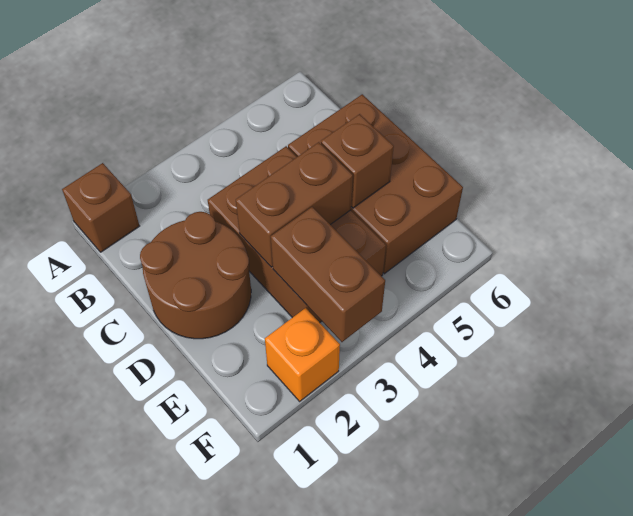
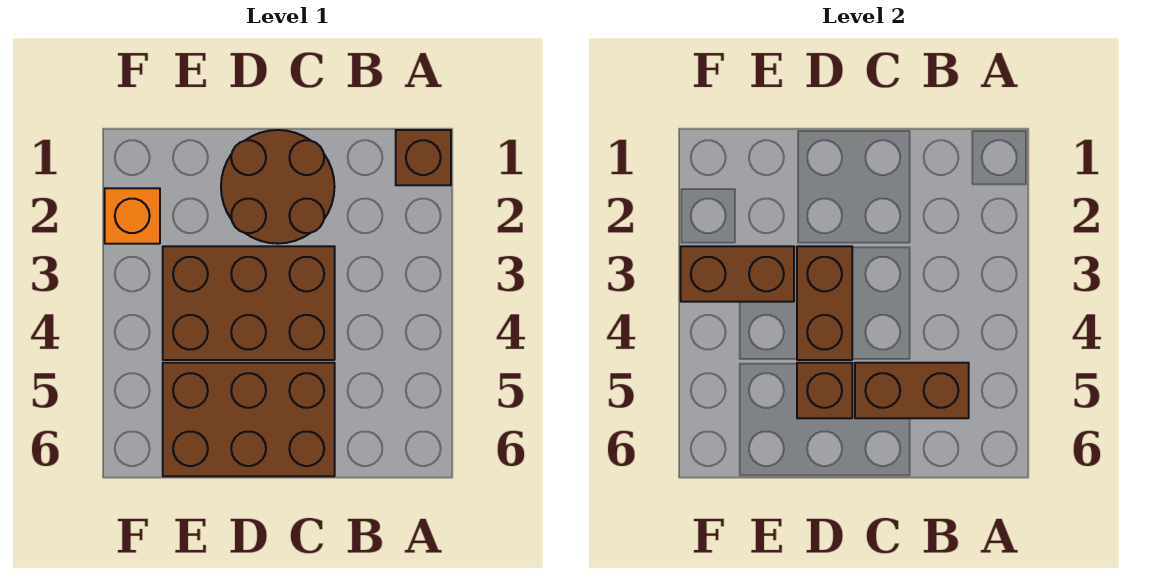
none -> brown 1x2 brick [855,363,969,418]

